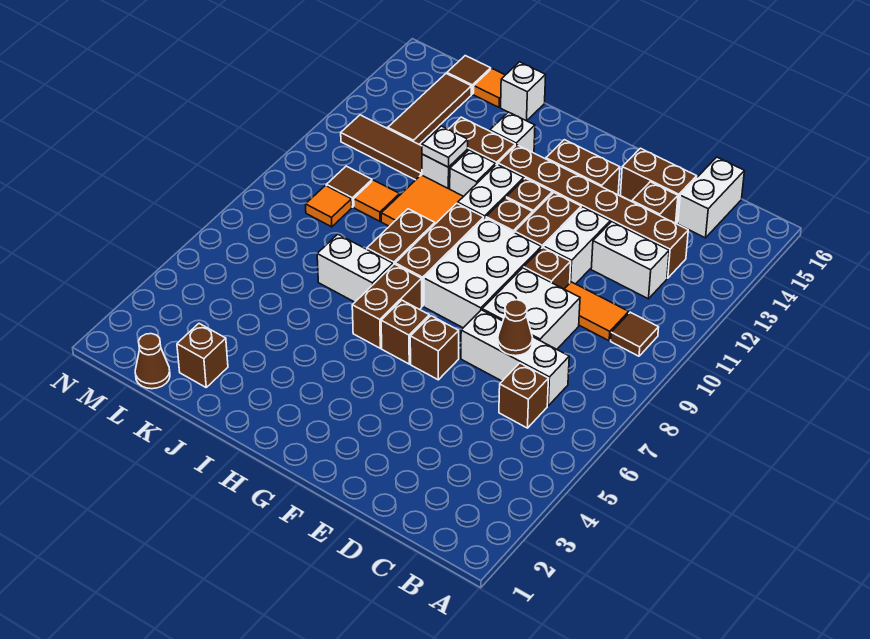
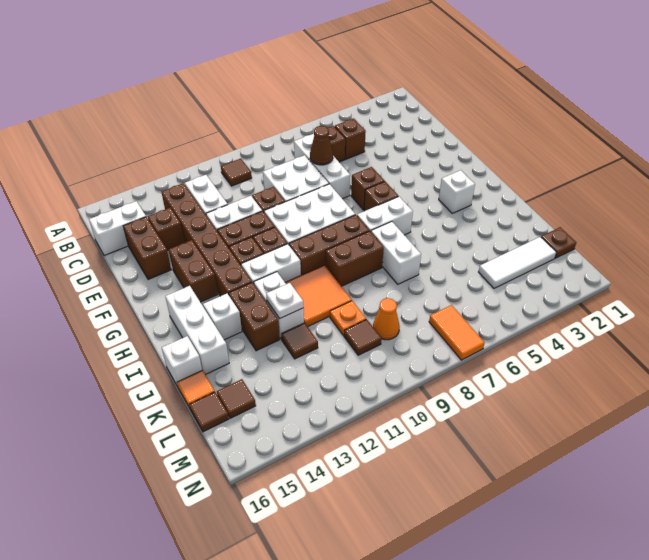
orange 1x2 tile [565,282,629,341] -> orange 1x2 tile moved to [429,305,484,360]
none -> white 1x1 brick [439,170,475,213]
brown 1x2 brick [352,264,422,348] -> white 1x2 brick [357,196,413,235]
none -> white 1x3 brick [165,286,229,375]
brown 1x1 brick [177,324,228,387] -> brown 1x1 brick moved to [335,118,366,159]
orange 1x1 tile [354,180,400,221] -> orange 1x1 plate [330,301,366,336]
brown 1x3 tile [341,115,422,180] -> brown 1x1 tile [281,323,318,359]
brown 1x1 cone [135,334,170,389] -> brown 1x1 plate [541,227,576,258]
none -> white 1x3 tile [479,237,556,288]
orange 1x1 tile [306,186,352,227] -> orange 1x1 cone [373,298,400,340]
brown 1x3 tile [388,74,472,144] -> brown 1x1 tile [217,379,256,418]

